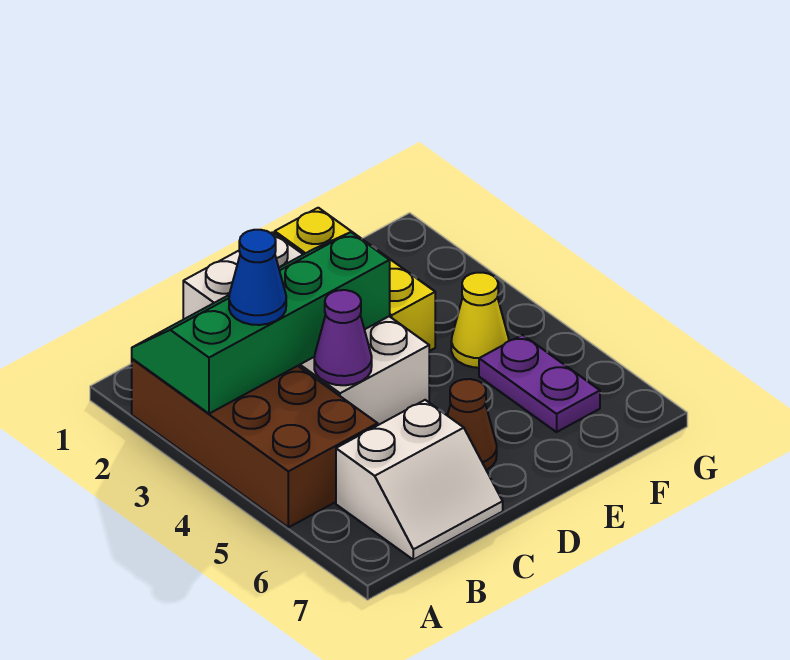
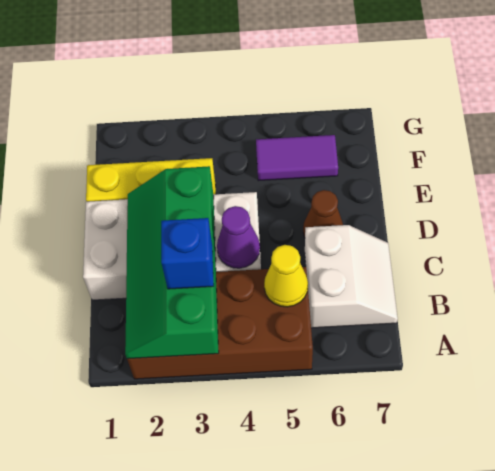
blue 1x1 cone [229,230,286,325] -> blue 1x1 brick [161,218,214,289]
yellow 1x1 cone [451,273,509,368] -> yellow 1x1 cone moved to [264,245,308,307]
purple 1x2 plate [479,335,600,432] -> purple 1x2 tile [256,135,338,181]

